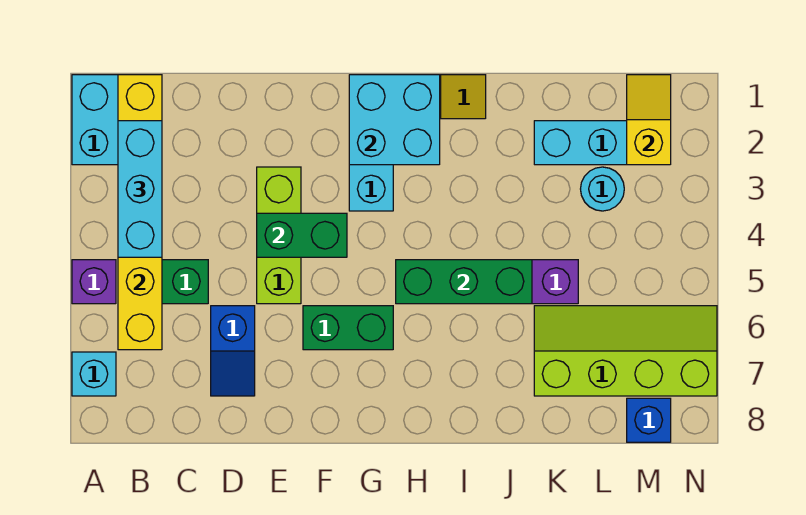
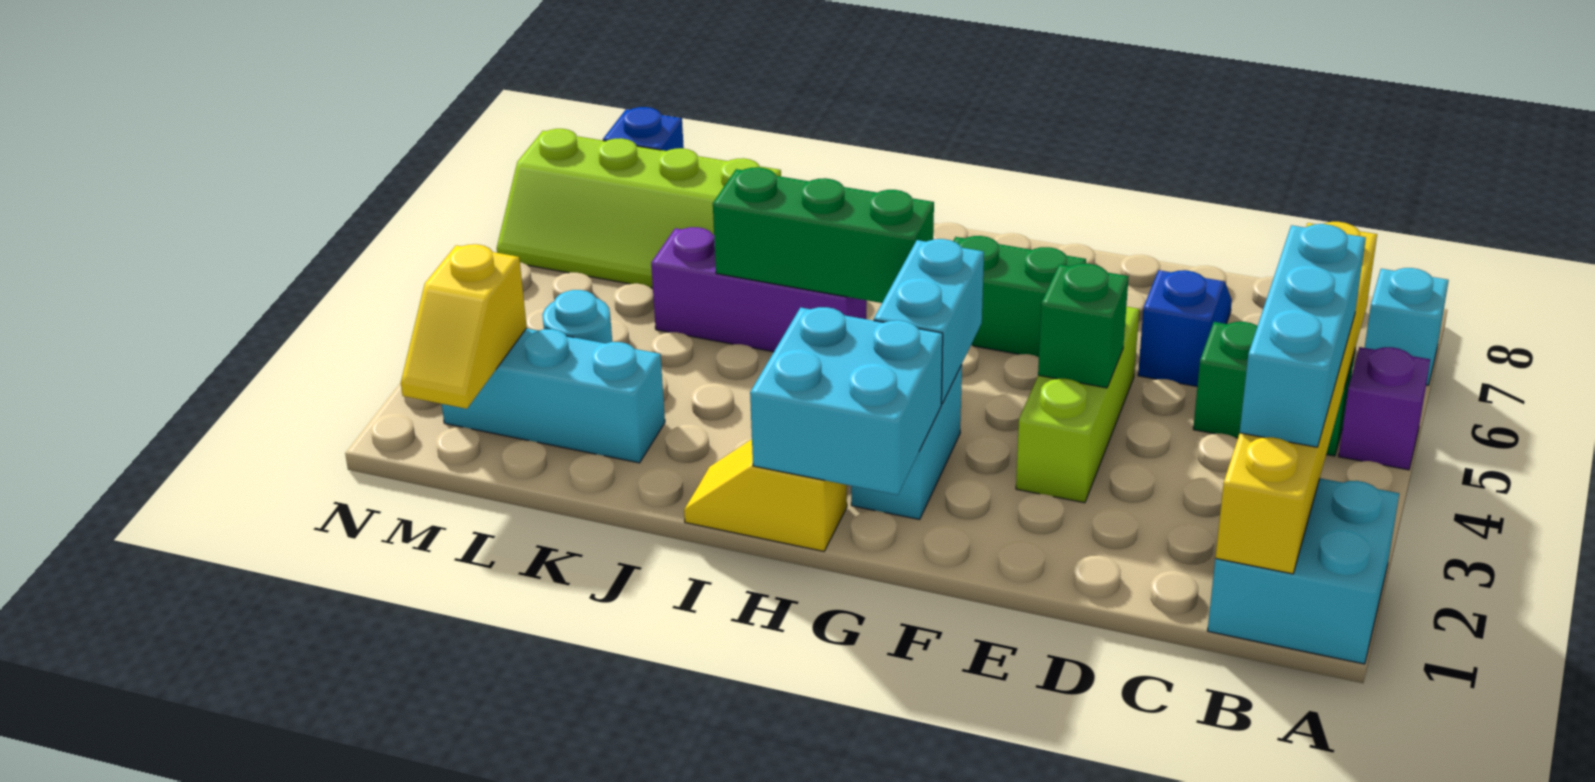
green 1x2 brick [257,213,347,257] -> green 1x1 brick [1038,264,1129,388]
none -> cyan 1x2 brick [874,239,984,404]

